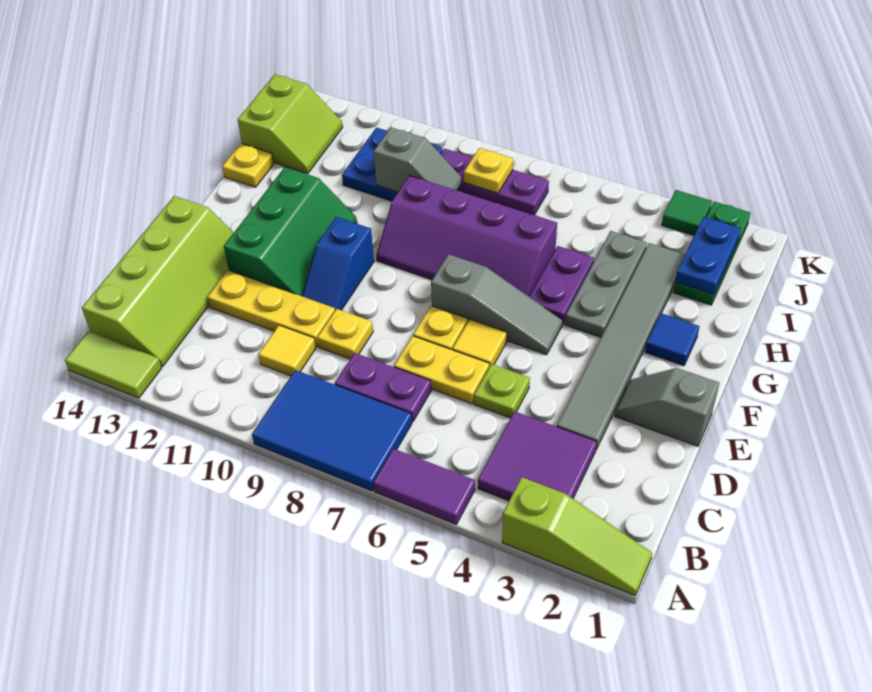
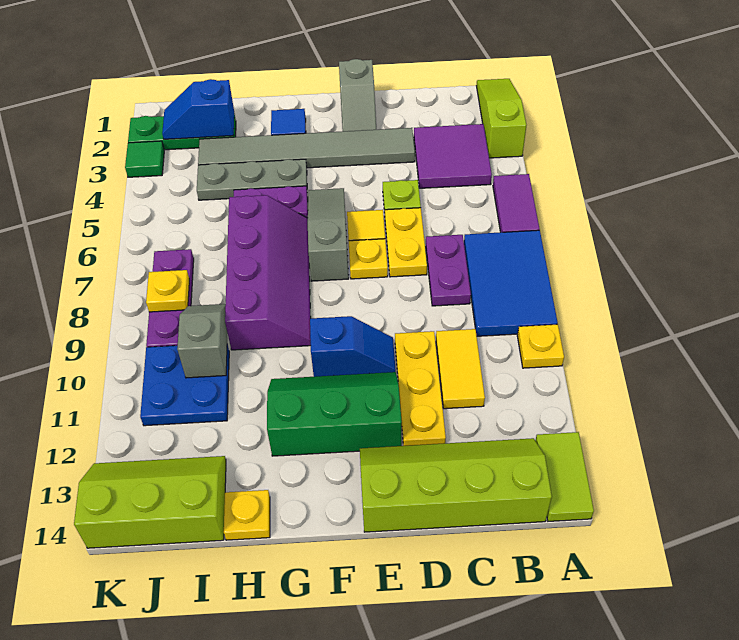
yellow 1x1 tile [258,325,316,376] -> yellow 1x2 tile [436,329,485,409]
yellow 1x1 plate [317,309,373,359] -> yellow 1x1 plate moved to [517,324,564,368]
blue 1x2 plate [675,217,741,294] -> blue 1x2 slope [162,79,234,139]
lime 2x2 slope [238,74,343,174] -> lime 2x3 slope [74,456,226,548]

